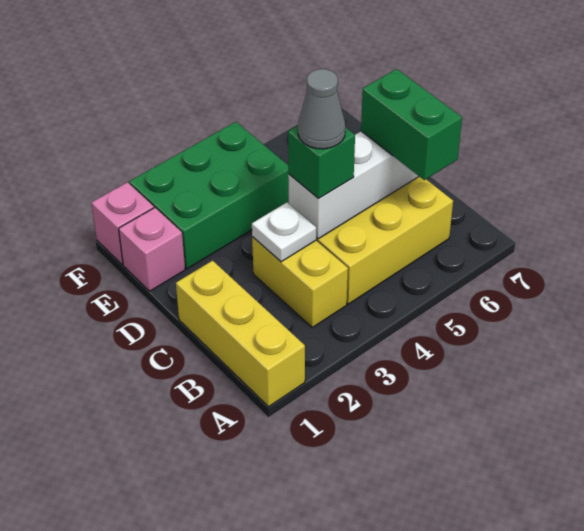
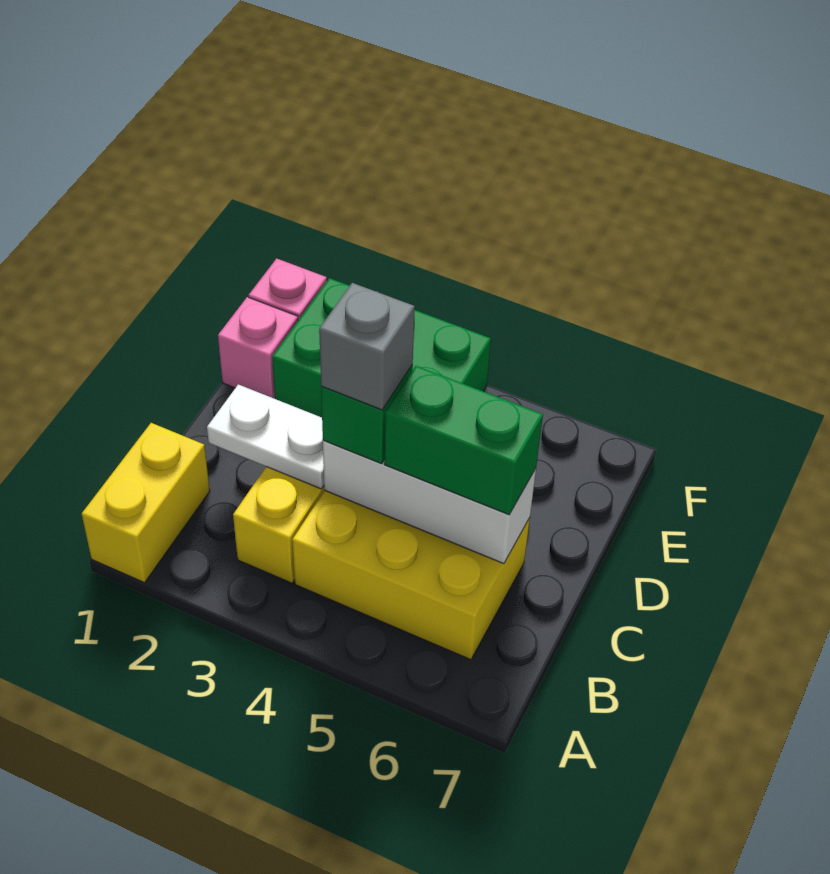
yellow 1x3 brick [176,261,305,407] -> yellow 1x2 brick [82,423,210,583]
green 1x2 brick [361,69,462,180] -> green 1x2 brick turned to [385,366,543,515]
white 1x1 plate [252,203,316,262] -> white 1x2 plate [207,385,324,489]
grey 1x1 cone [298,69,345,149] -> grey 1x1 brick [319,283,415,410]

